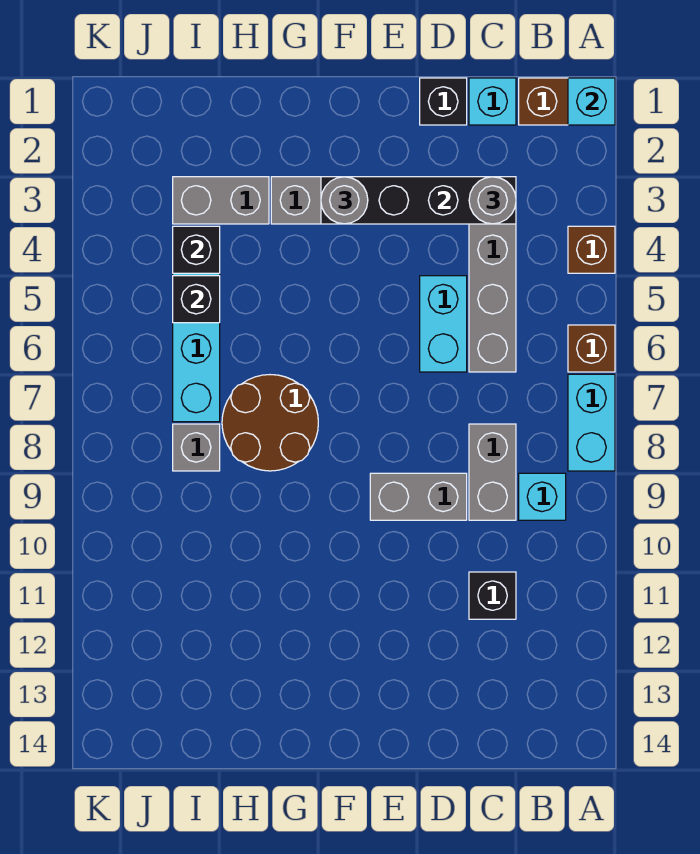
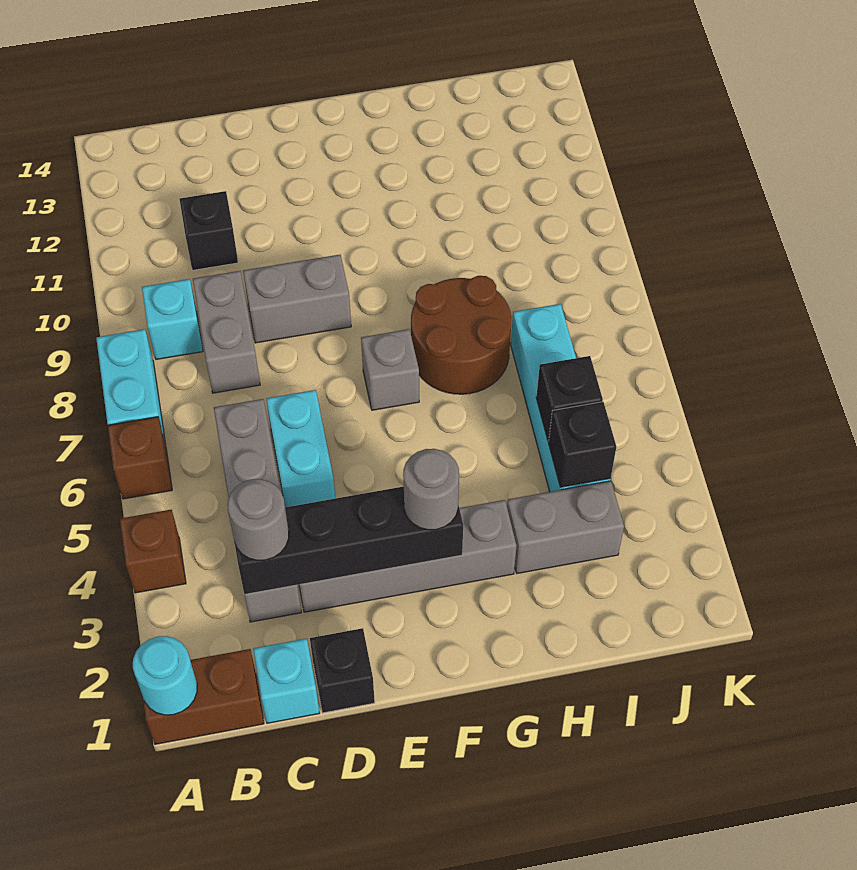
cyan 1x1 brick [568,78,615,125] -> cyan 1x1 round brick [133,636,197,715]
grey 1x1 brick [173,424,220,471] -> grey 1x1 brick moved to [361,329,419,410]

